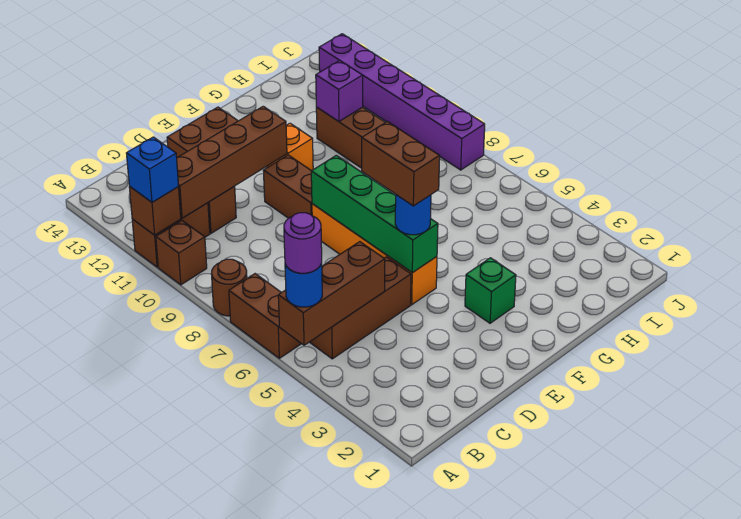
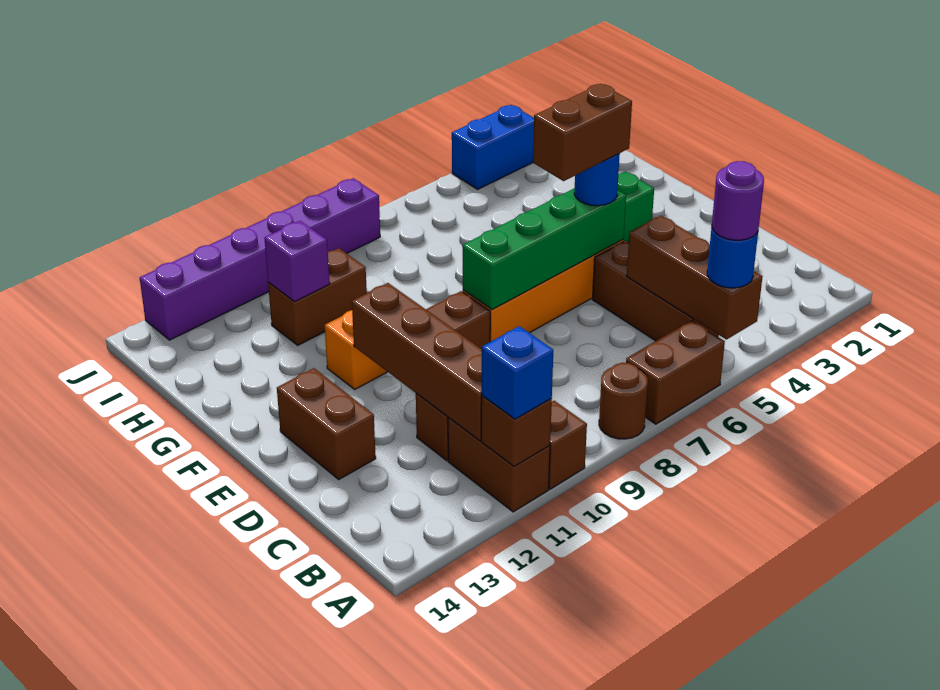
none -> blue 1x2 brick [452,105,534,189]

